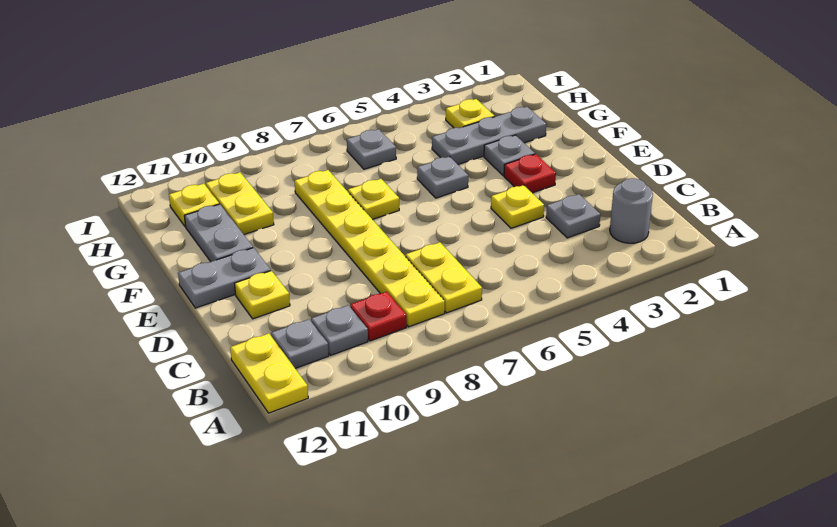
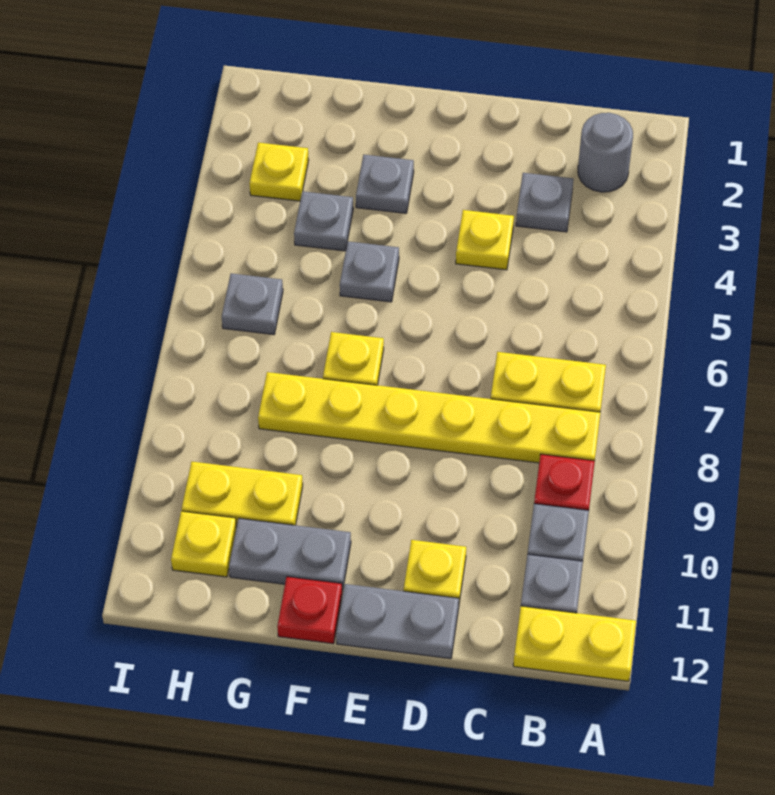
red 1x1 plate [504,154,556,193] -> red 1x1 plate moved to [277,577,342,644]
grey 1x2 plate [178,248,271,308] -> grey 1x2 plate turned to [336,584,459,659]
grey 1x3 plate [432,107,546,164] -> grey 1x1 plate [294,191,353,251]

